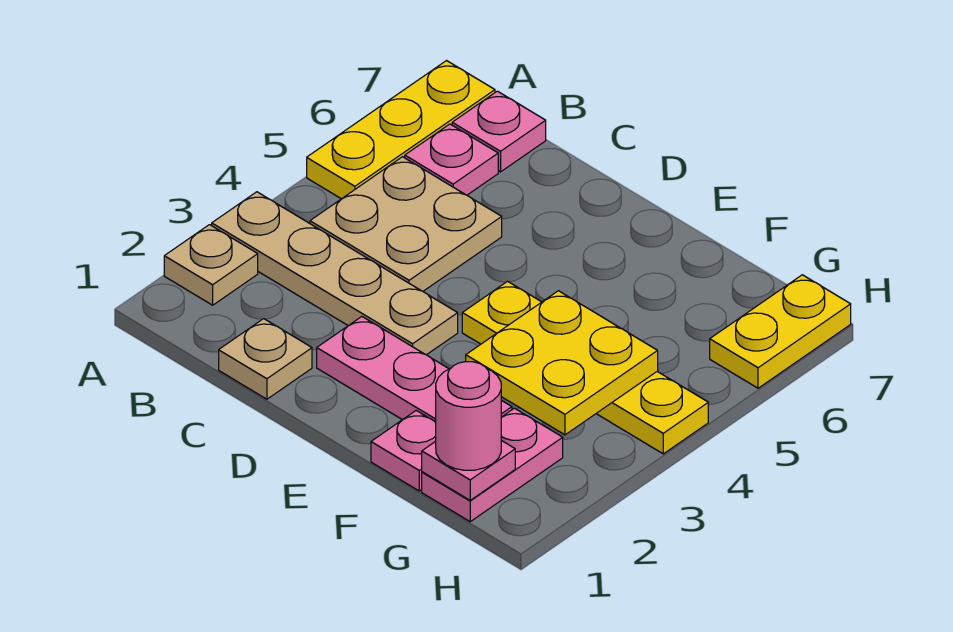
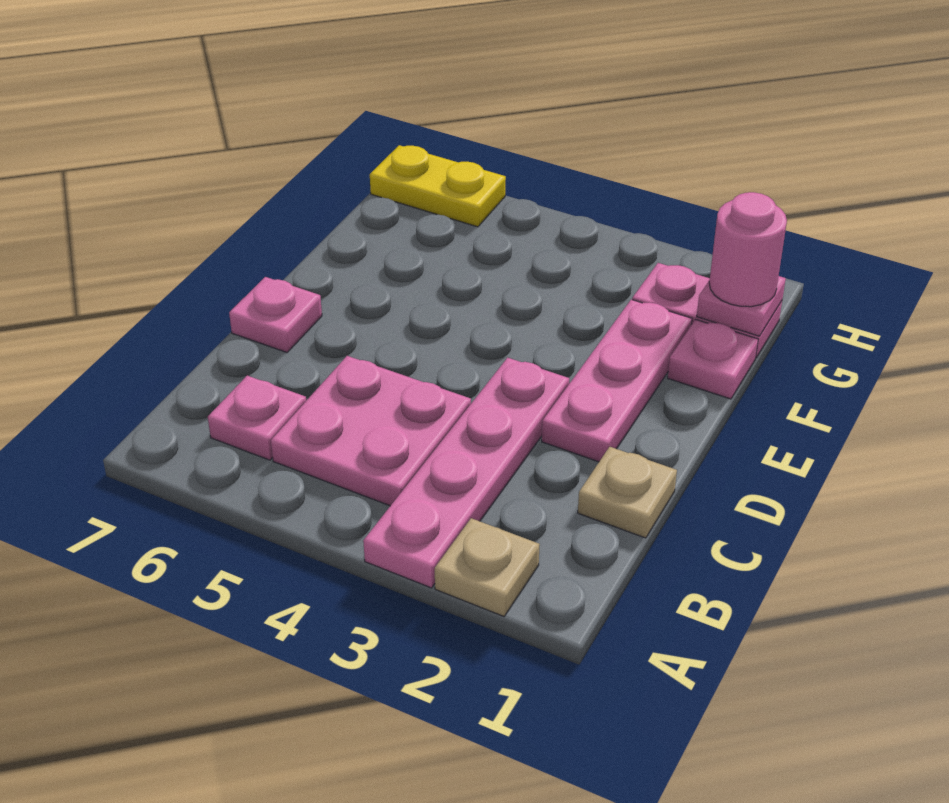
tan 1x4 plate [212,192,458,355] -> pink 1x4 plate [363,358,569,588]
yellow 1x3 plate [307,61,495,199] -> none
tan 2x2 plate [310,157,502,291] -> pink 2x2 plate [271,356,471,506]
pink 1x1 plate [452,91,546,172] -> pink 1x1 plate moved to [229,277,322,352]
yellow 1x4 plate [462,281,708,454] -> none
yellow 2x2 plate [466,291,658,435] -> none

